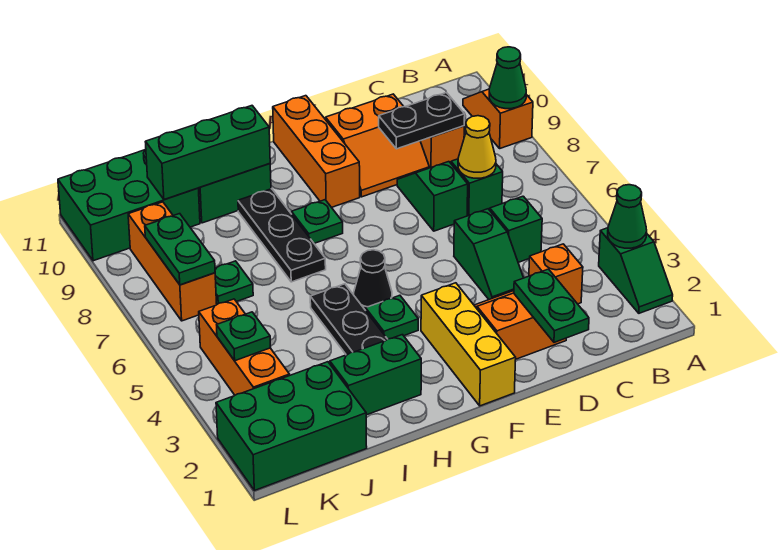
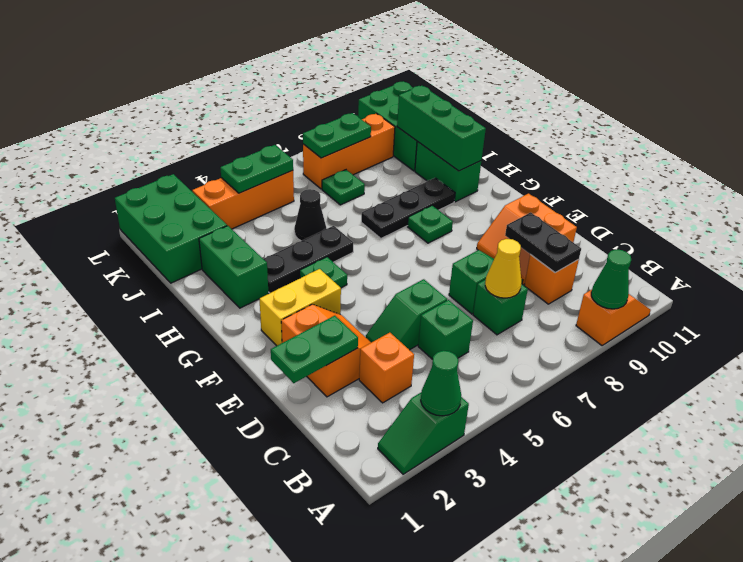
yellow 1x3 brick [421,283,516,406] -> yellow 1x2 brick [259,269,341,346]
orange 1x3 brick [273,96,360,207] -> none
black 1x1 cone [354,250,392,310] -> black 1x1 cone moved to [294,189,326,241]
green 1x1 plate [217,312,271,361] -> green 1x2 plate [220,145,293,193]

